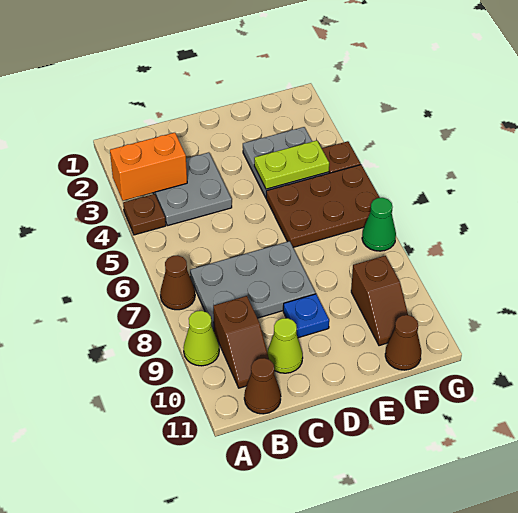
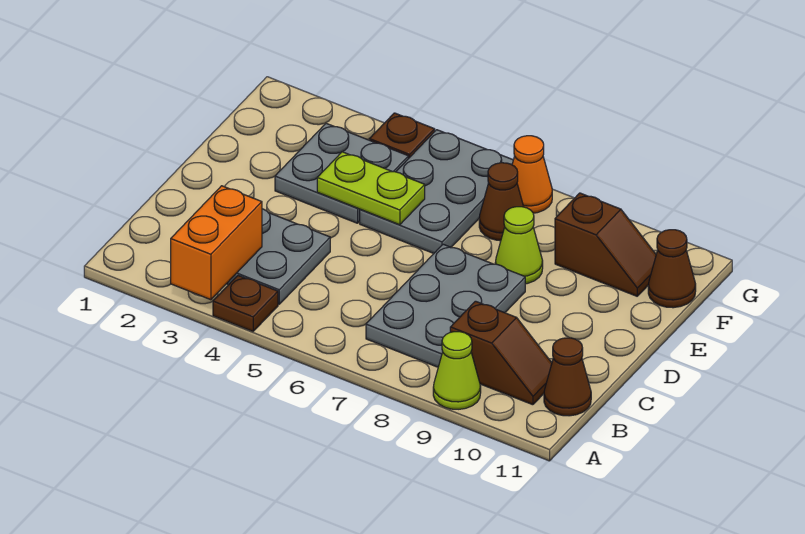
brown 1x1 cone [160,255,195,310] -> brown 1x1 cone moved to [479,163,524,241]
lime 1x1 cone [267,318,303,373] -> lime 1x1 cone moved to [495,207,543,284]
blue 1x1 plate [283,294,329,338] -> none
lime 1x2 plate [254,140,329,189] -> lime 1x2 plate turned to [317,152,425,225]
brown 2x3 plate [266,165,380,247] -> grey 2x3 plate [360,130,513,253]
green 1x1 cone [362,198,396,251] -> orange 1x1 cone [512,136,552,213]

